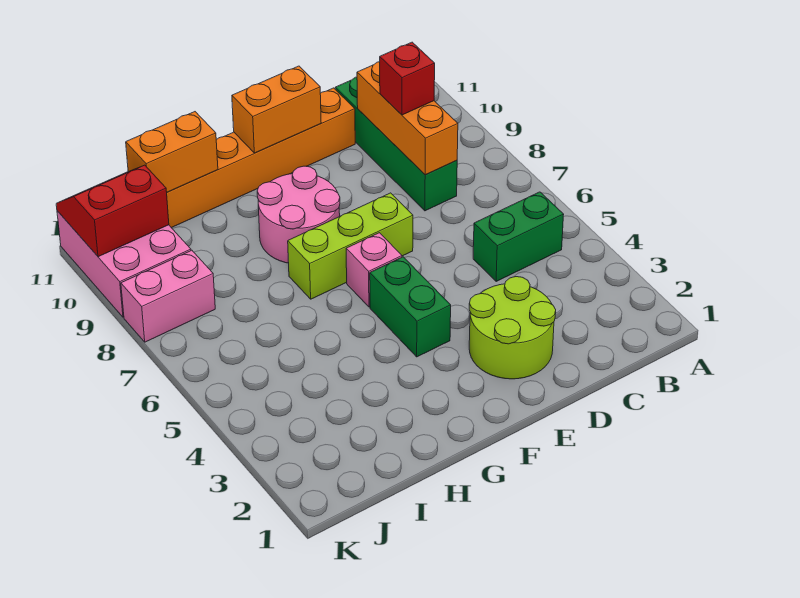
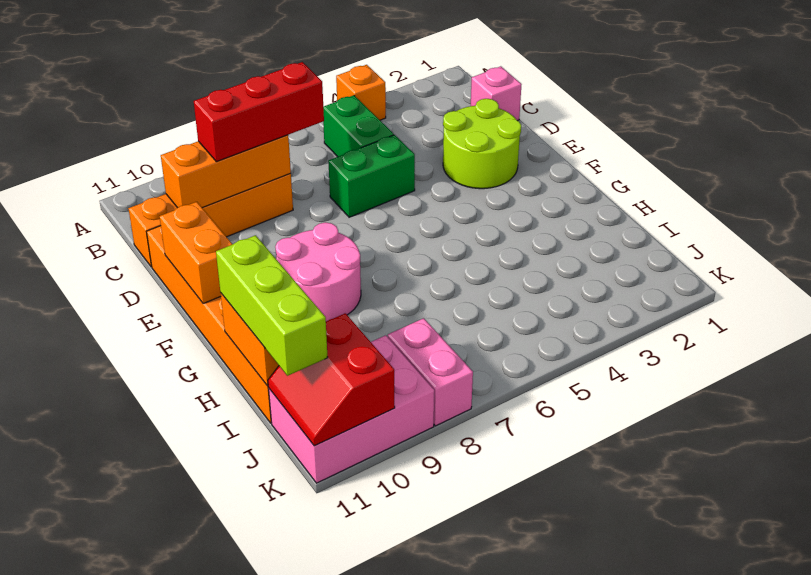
none -> orange 1x1 brick [336,65,386,120]
green 1x4 brick [335,77,457,211] -> orange 1x4 brick [128,174,293,267]
red 1x1 brick [380,42,435,115] -> red 1x3 brick [194,62,324,162]
lime 1x3 brick [288,193,413,299] -> lime 1x3 brick moved to [216,235,328,376]
green 1x2 brick [370,257,451,357] -> green 1x2 brick moved to [328,135,415,217]
pink 1x1 brick [346,233,402,307] -> pink 1x1 brick moved to [471,66,522,121]

